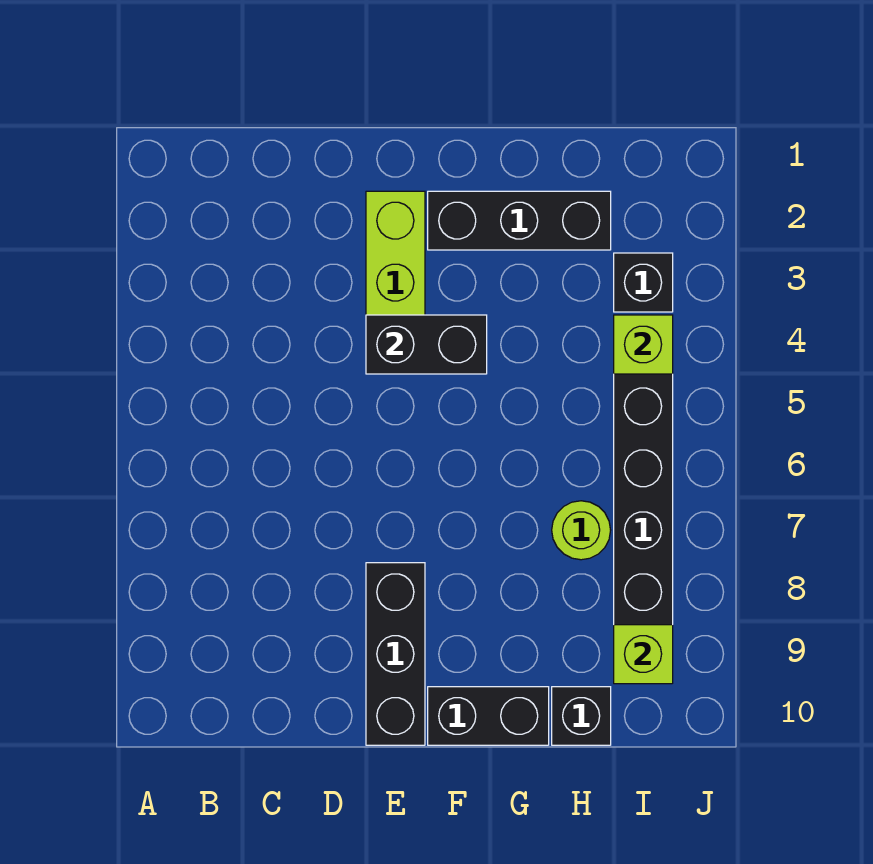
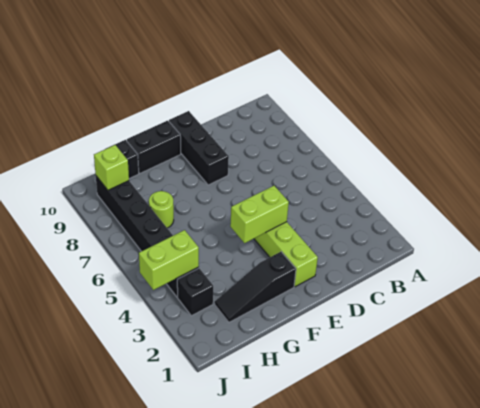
black 1x2 brick [366,315,487,374] -> lime 1x2 brick [230,186,289,243]
black 1x3 brick [428,191,611,250] -> black 1x3 slope [215,252,296,322]
lime 1x1 brick [614,315,673,374] -> lime 1x2 brick [139,230,199,290]

